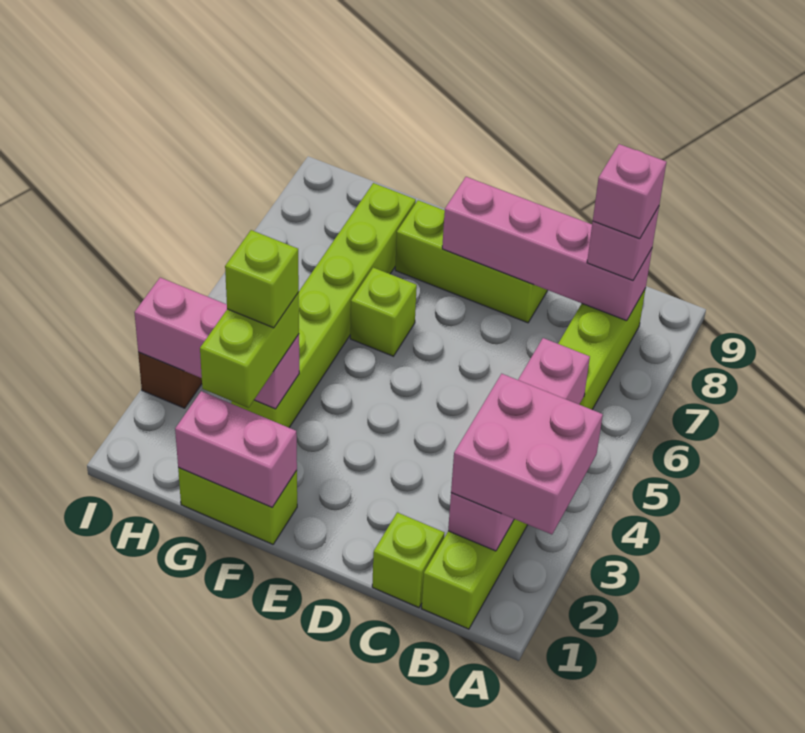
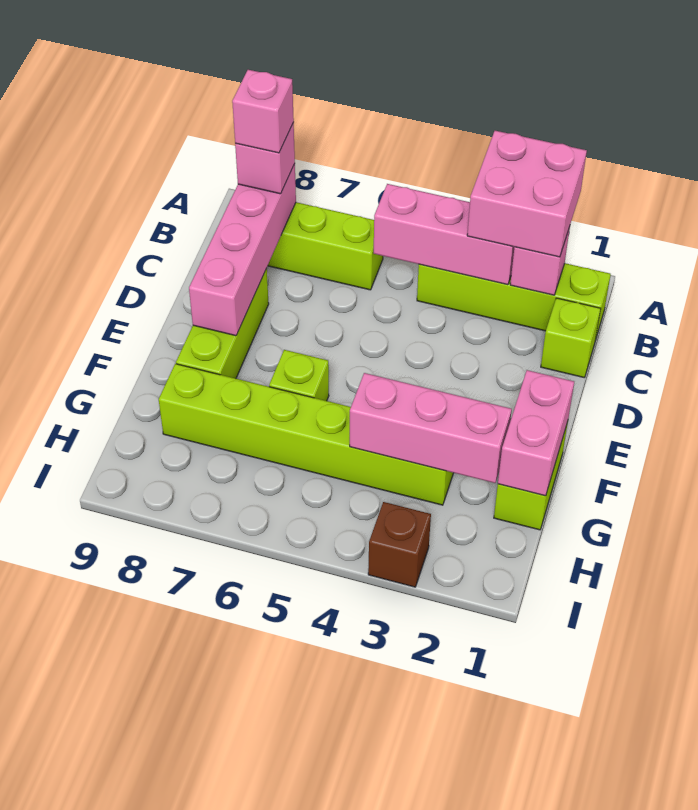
lime 1x2 brick [200,293,299,408] -> none
pink 1x3 brick [134,278,299,409] -> pink 1x3 brick turned to [350,373,512,483]
lime 1x1 brick [225,230,299,328] -> none

